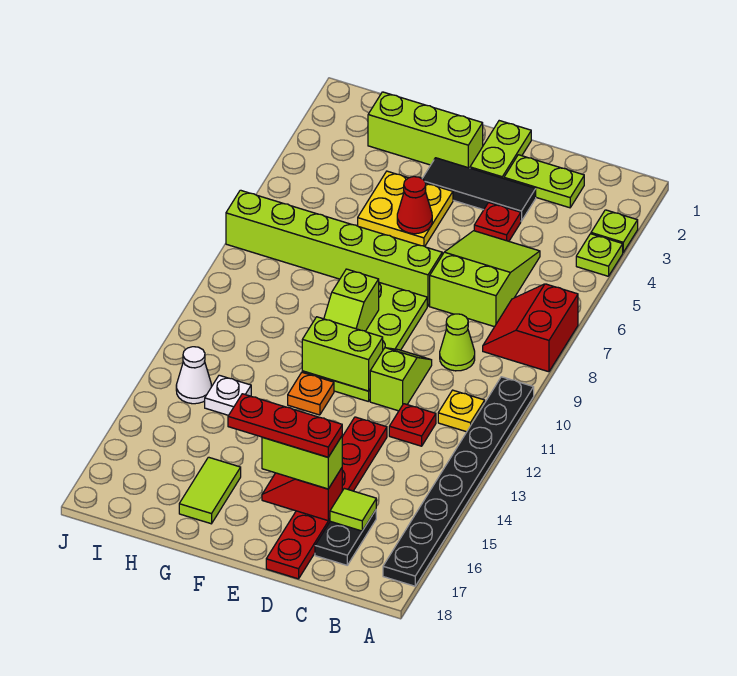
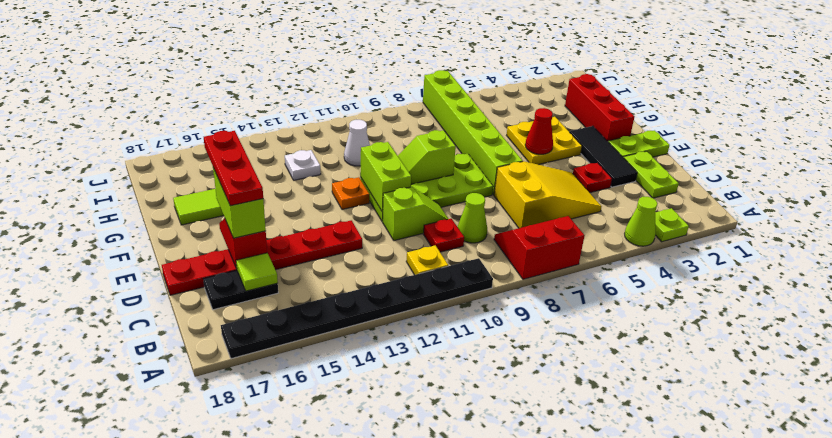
lime 1x1 plate [576,234,623,276] -> lime 1x1 cone [625,197,657,246]
lime 2x3 slope [430,231,540,327] -> yellow 2x3 slope [494,161,602,228]
red 1x1 plate [389,404,436,446] -> red 1x1 plate moved to [423,219,464,252]
lime 1x3 brick [368,92,483,168] -> red 1x3 brick [565,74,635,141]
white 1x1 cone [176,347,212,404] -> white 1x1 cone moved to [344,120,370,166]

